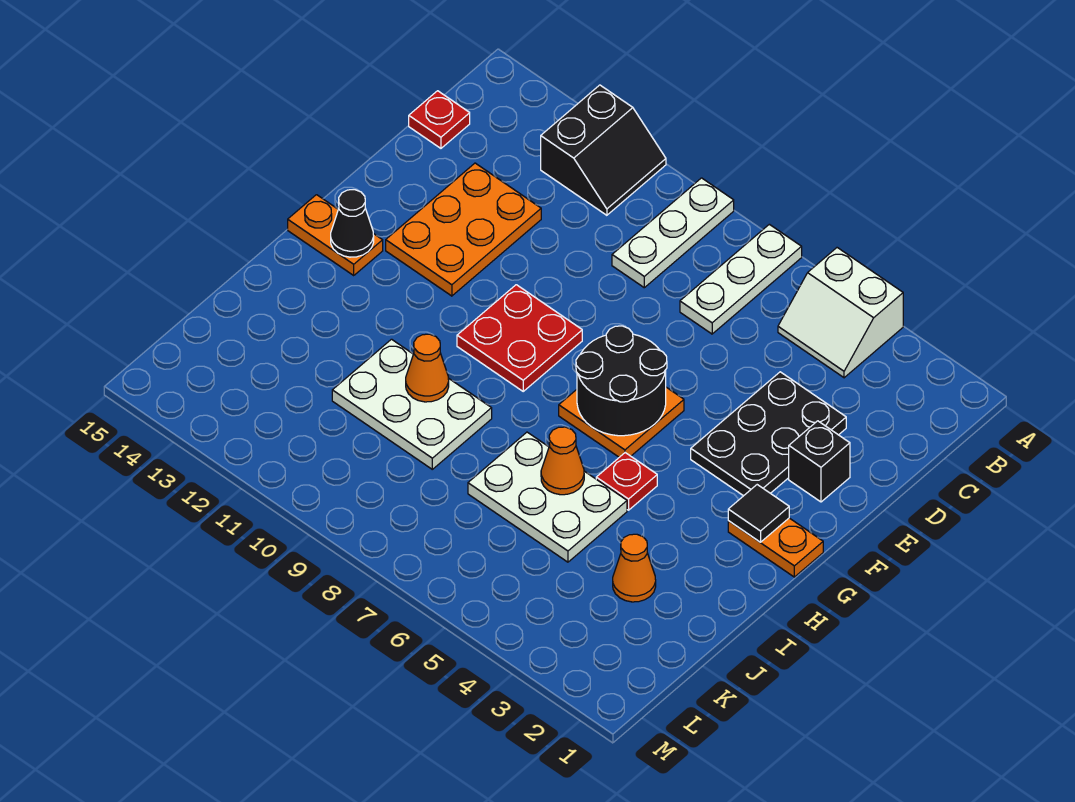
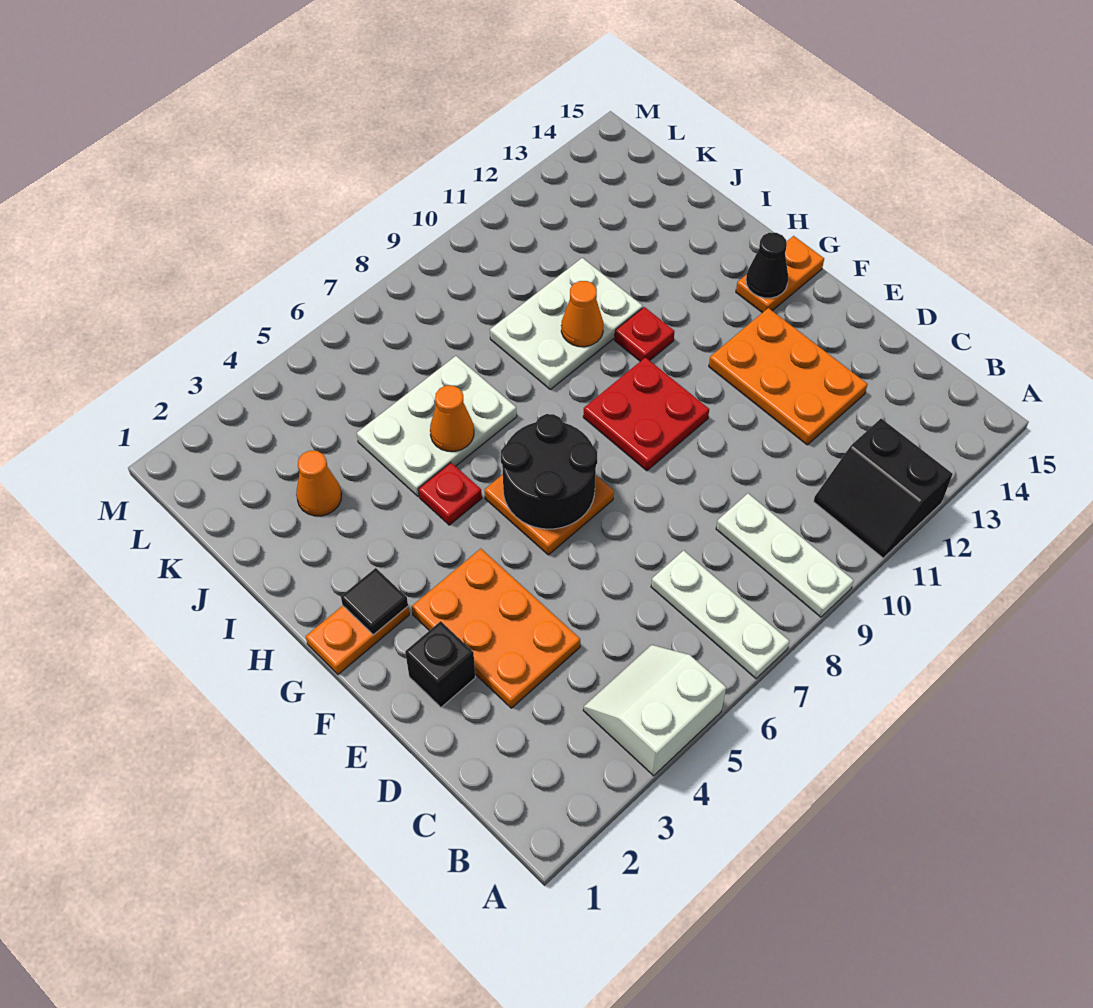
red 1x1 plate [409,91,470,148] -> red 1x1 plate moved to [614,307,675,361]
black 2x3 plate [691,372,846,496] -> orange 2x3 plate [412,549,580,708]

